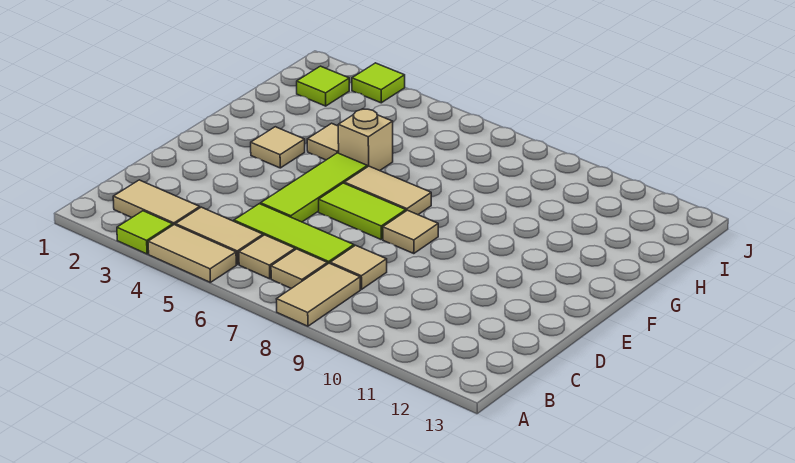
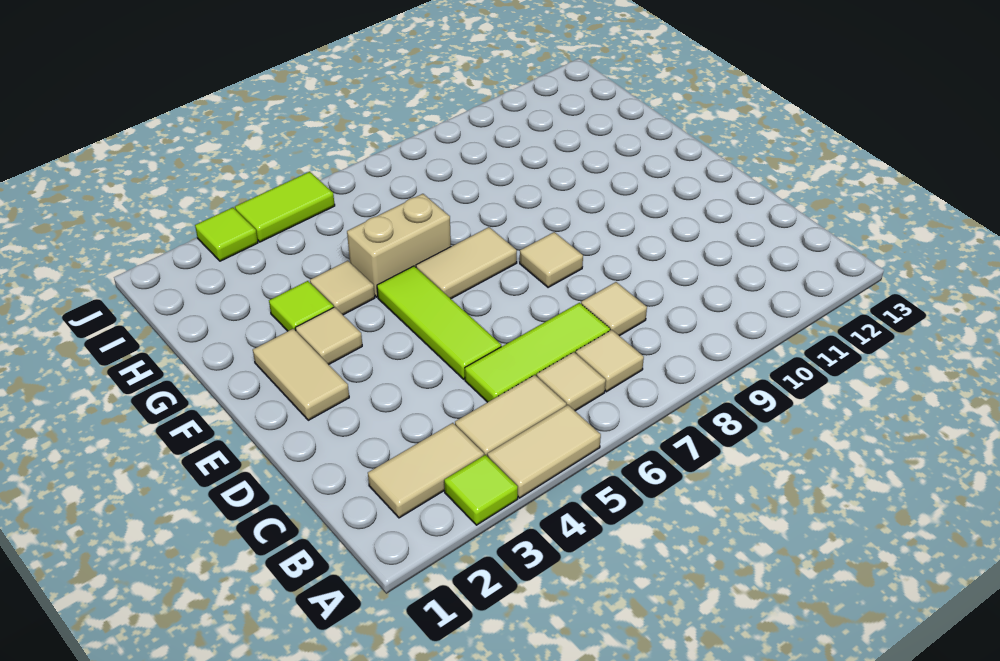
tan 1x2 tile [277,263,360,326] -> tan 1x2 tile moved to [253,329,349,420]
lime 1x2 tile [319,183,406,239] -> lime 1x2 tile moved to [235,172,335,242]
tan 1x1 brick [338,109,393,171] -> tan 1x2 brick [347,194,451,297]
lime 1x1 tile [297,66,349,106] -> lime 1x1 tile moved to [269,281,334,331]

